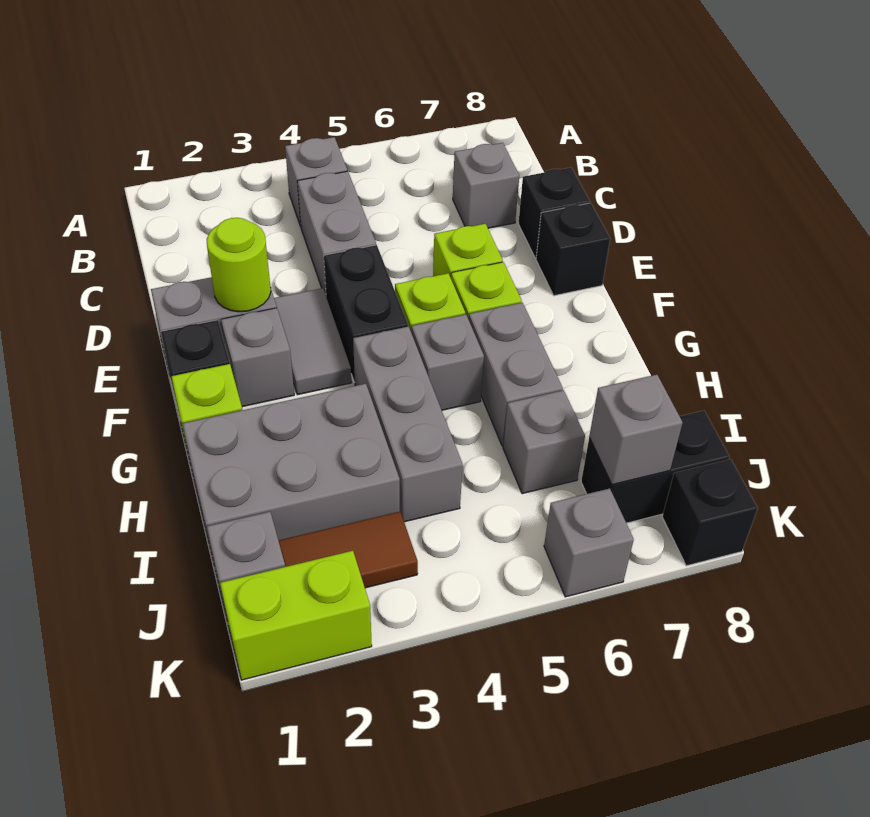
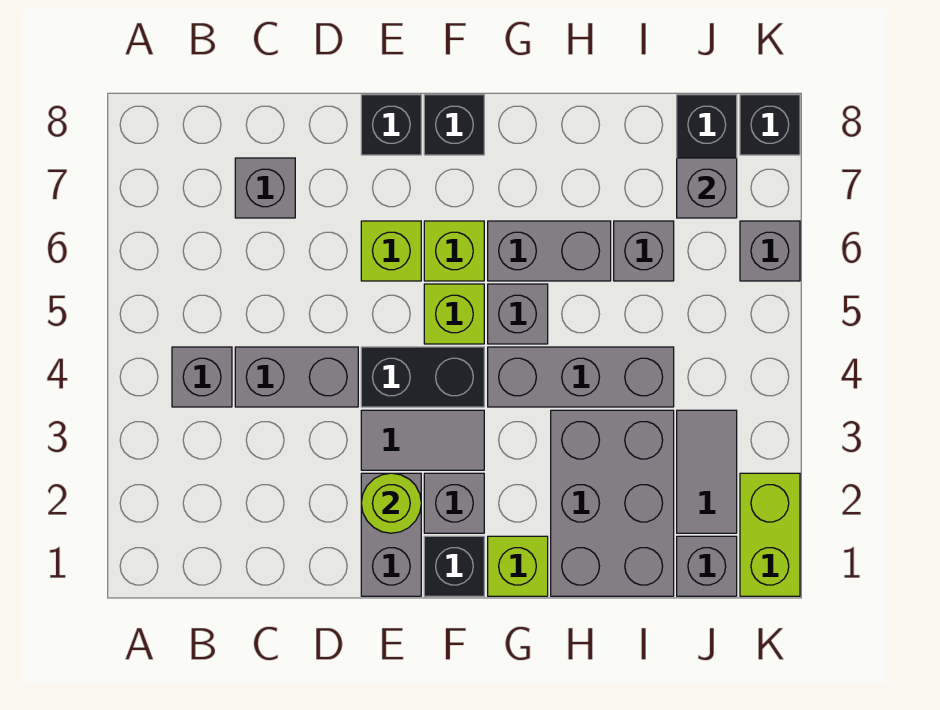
black 1x1 brick [518,168,590,258] -> black 1x1 brick moved to [424,95,484,155]
brown 1x2 tile [278,512,418,588] -> grey 1x2 tile [677,410,737,533]

